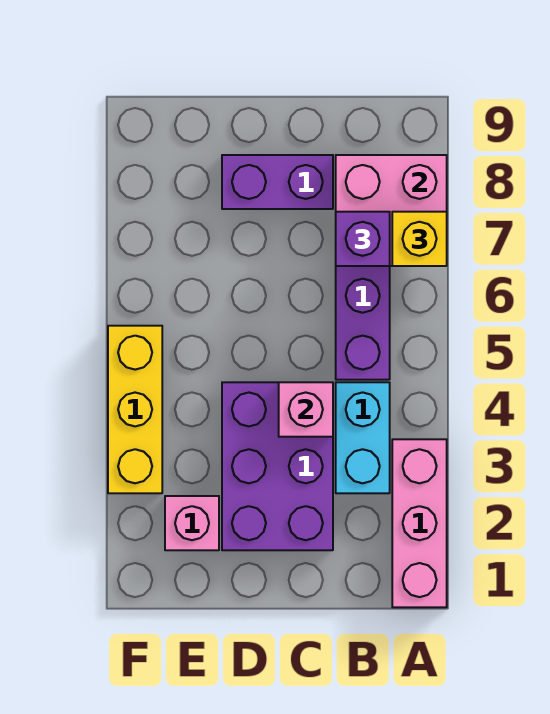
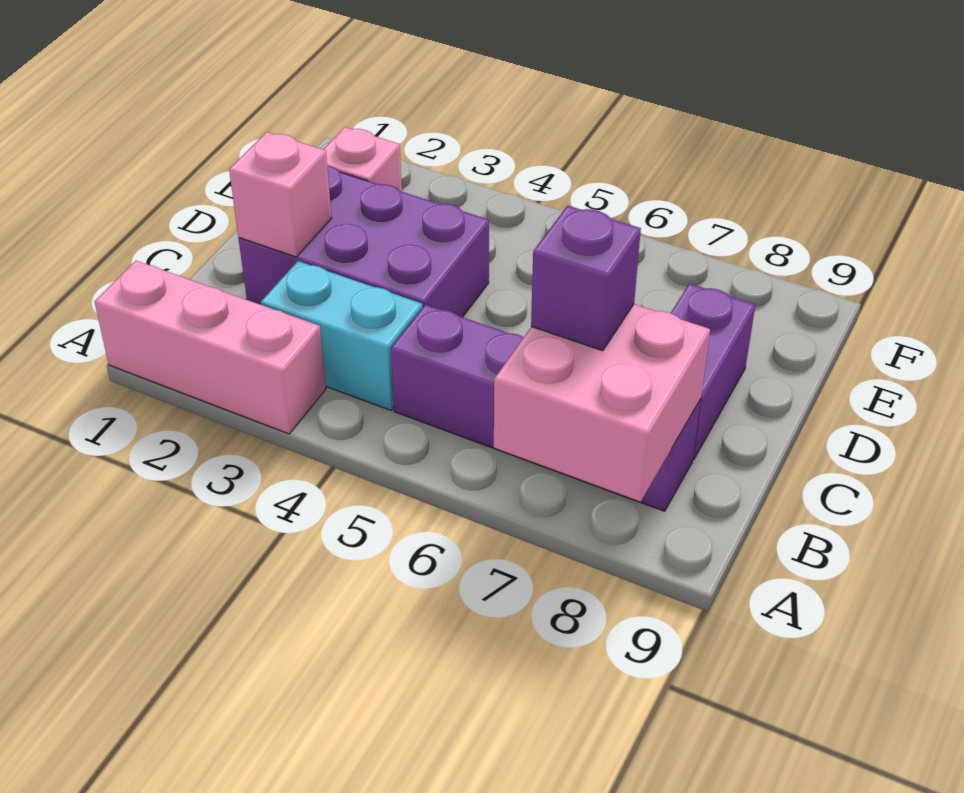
yellow 1x1 brick [392,212,447,266] -> none
pink 1x1 brick [279,382,333,437] -> pink 1x1 brick moved to [229,132,331,257]
yellow 1x3 brick [108,326,162,493] -> none

